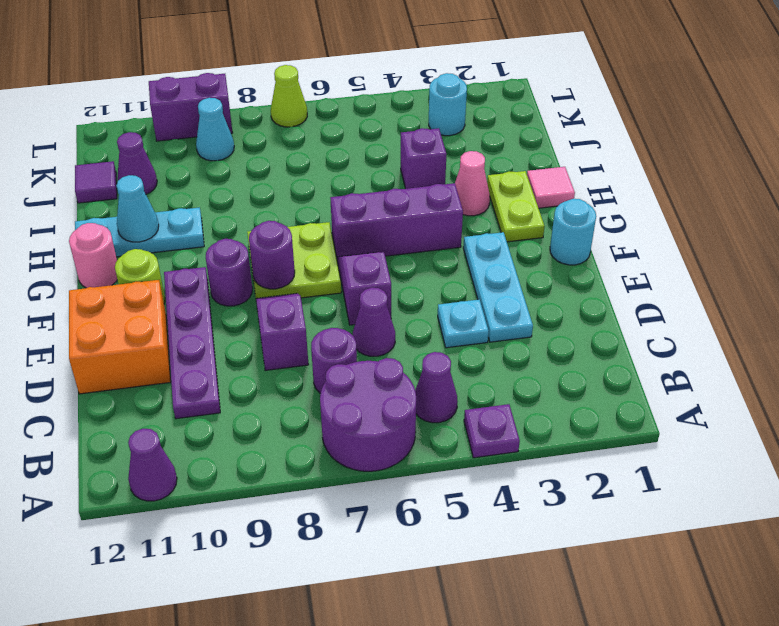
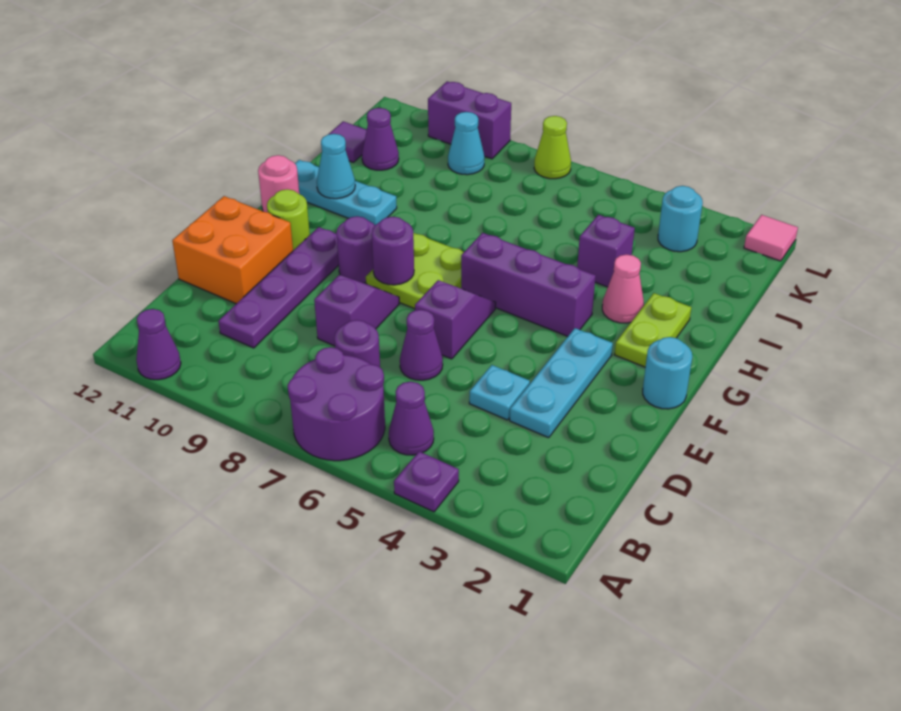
pink 1x1 tile [527,167,575,208] -> pink 1x1 tile moved to [744,215,798,261]

